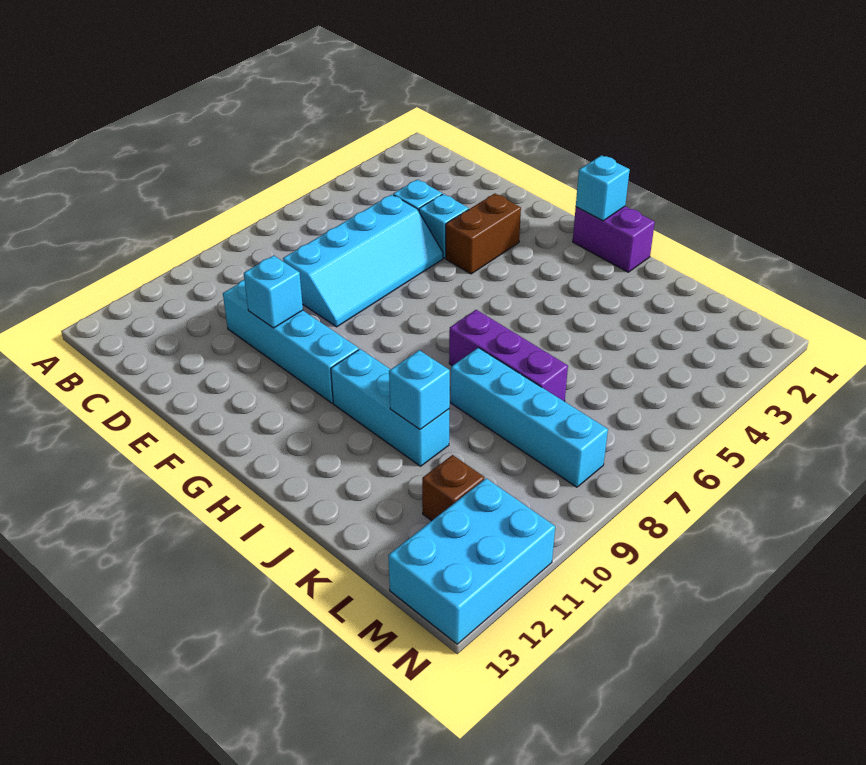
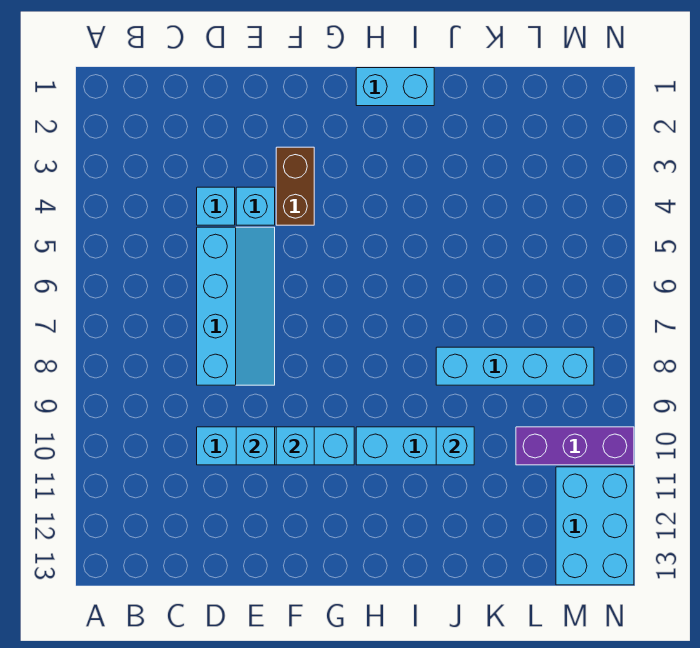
purple 1x2 brick [573,206,655,272] -> cyan 1x2 brick [356,68,434,106]
cyan 1x1 brick [576,155,630,221] -> cyan 1x1 brick moved to [276,427,314,465]
purple 1x3 brick [449,310,568,402] -> purple 1x3 brick moved to [516,427,634,465]
brown 1x1 brick [422,455,485,521] -> none

